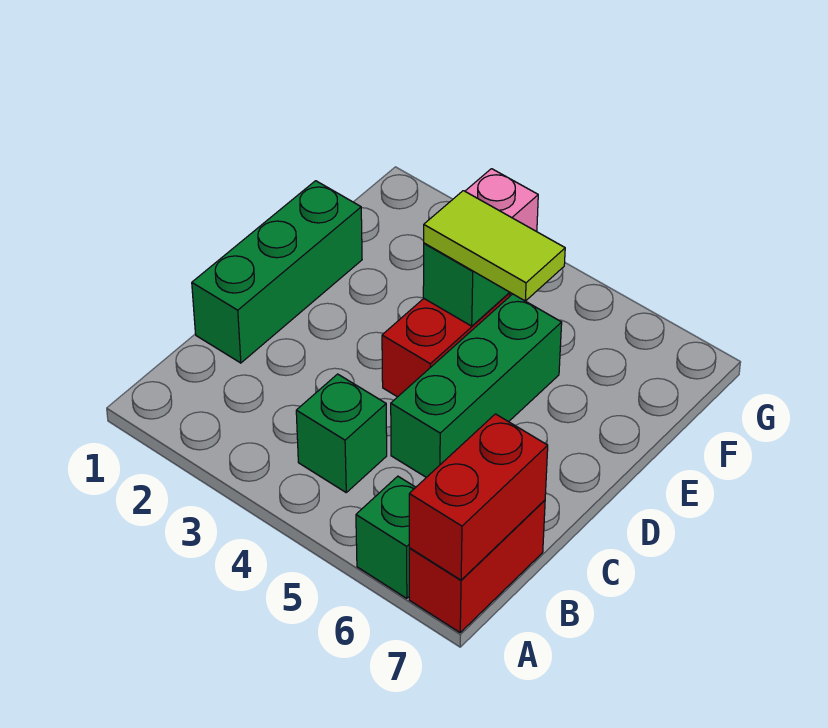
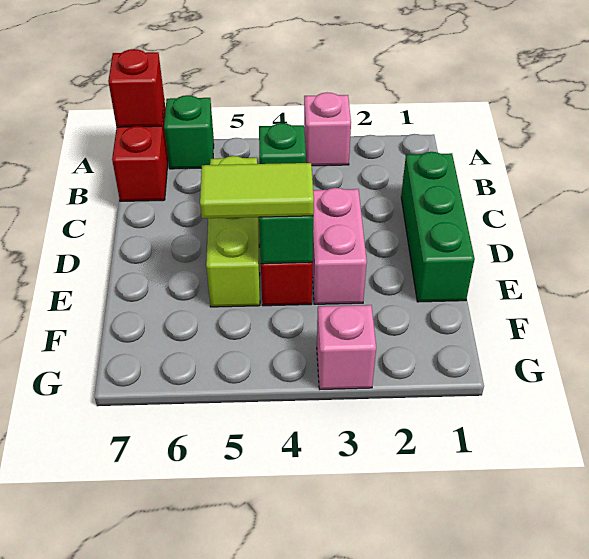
none -> pink 1x1 brick [304,93,351,166]
red 1x2 brick [409,414,548,580] -> red 1x1 brick [108,49,164,127]
green 1x3 brick [391,294,562,477] -> lime 1x3 brick [206,156,260,307]
none -> pink 1x2 brick [312,188,367,304]

